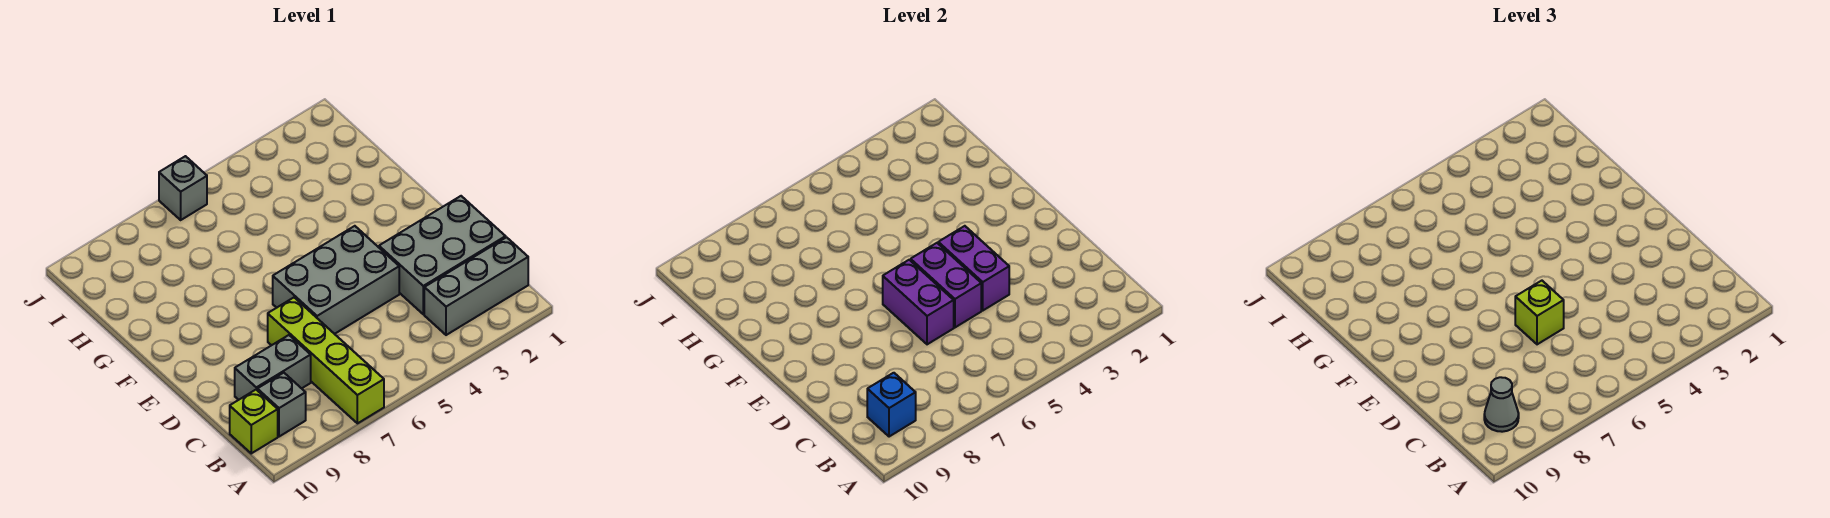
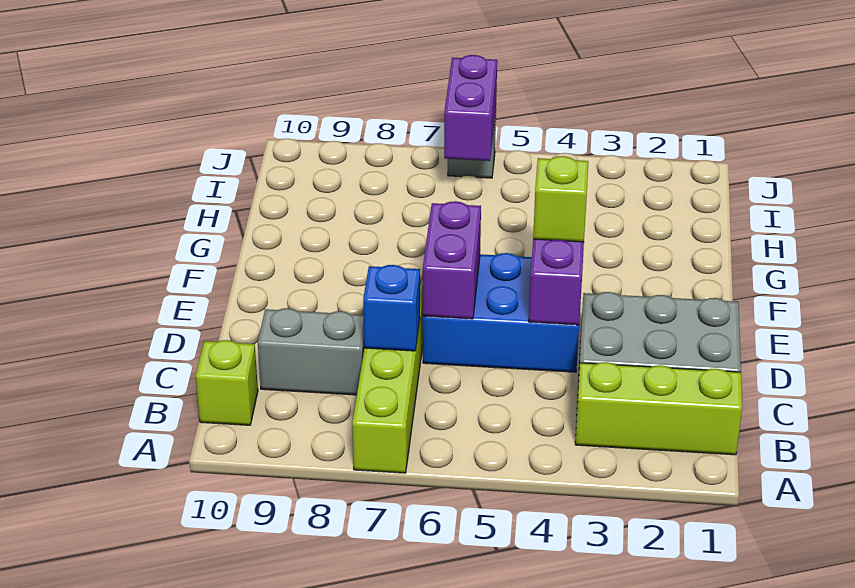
grey 1x3 brick [424,237,528,335] -> lime 1x3 brick [575,362,742,455]
grey 1x1 brick [257,373,306,437] -> none
blue 1x1 brick [867,373,916,437] -> blue 1x1 brick moved to [363,265,420,351]
grey 1x1 cone [1484,377,1519,432] -> none
grey 2x3 brick [273,226,399,334] -> blue 2x3 brick [423,253,579,372]
purple 1x2 brick [911,243,981,327] -> purple 1x2 brick moved to [444,55,497,161]
lime 1x1 brick [1515,281,1564,344] -> lime 1x1 brick moved to [533,156,588,242]

